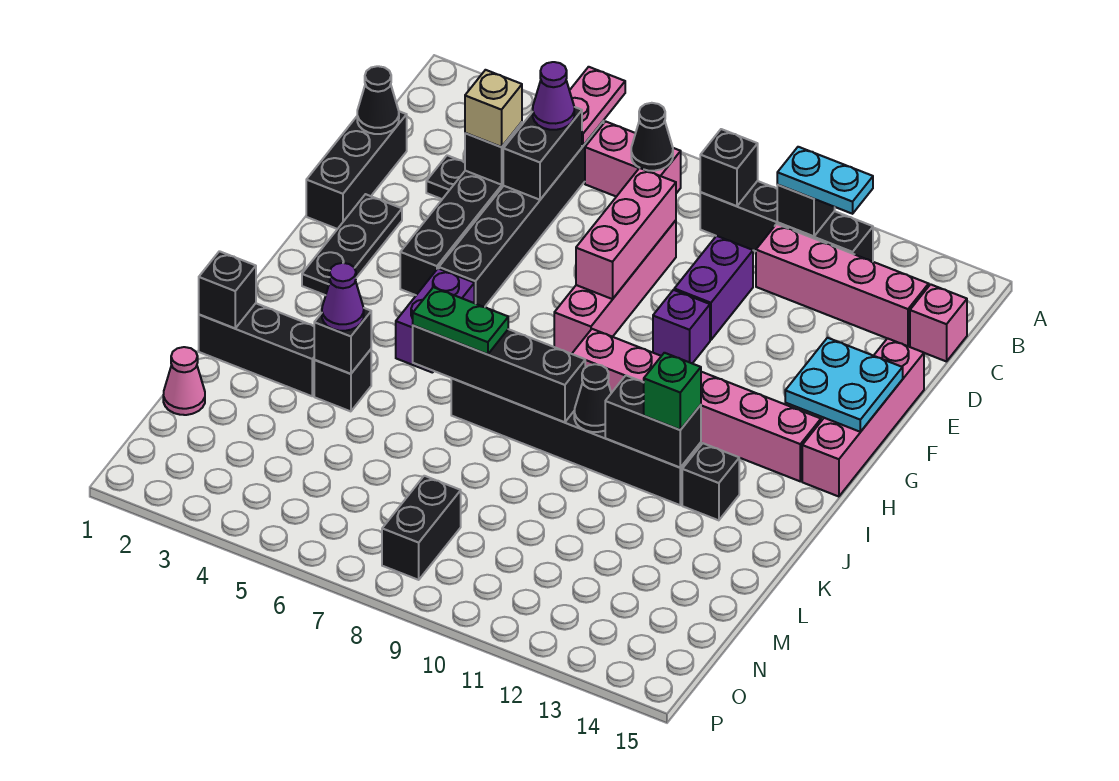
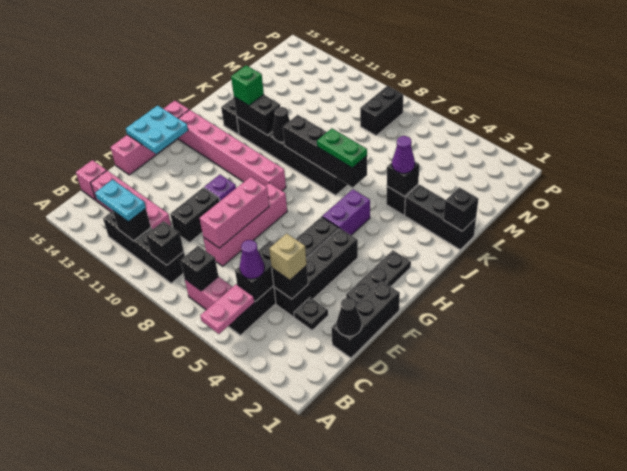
black 1x1 cone [631,103,673,171] -> black 1x1 brick [181,246,218,291]
purple 1x2 brick [674,236,753,340] -> black 1x2 brick [170,188,220,243]
pink 1x1 cone [163,347,205,415] -> none

